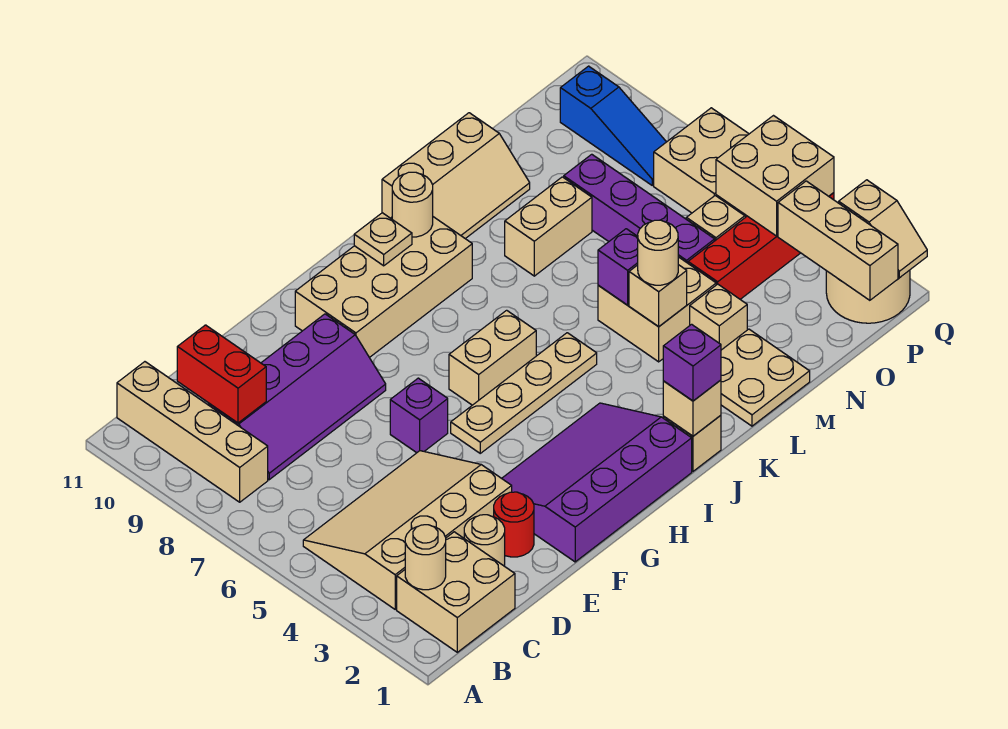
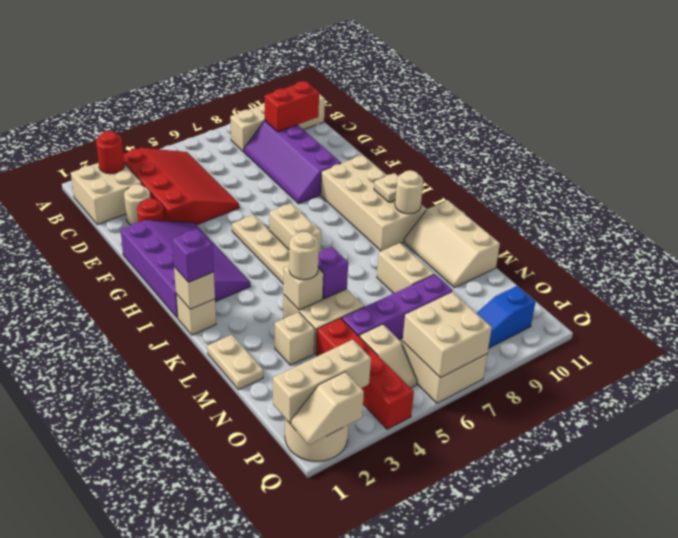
tan 1x1 round brick [405,525,446,590] -> red 1x1 round brick [96,131,124,174]
tan 3x4 slope [303,451,512,609] -> red 3x4 slope [123,148,239,225]
purple 1x1 brick [390,378,448,453] -> none
tan 2x2 plate [721,329,810,426] -> tan 1x2 plate [207,335,263,390]
tan 2x2 brick [716,116,834,236] -> tan 2x2 brick moved to [403,292,492,378]

